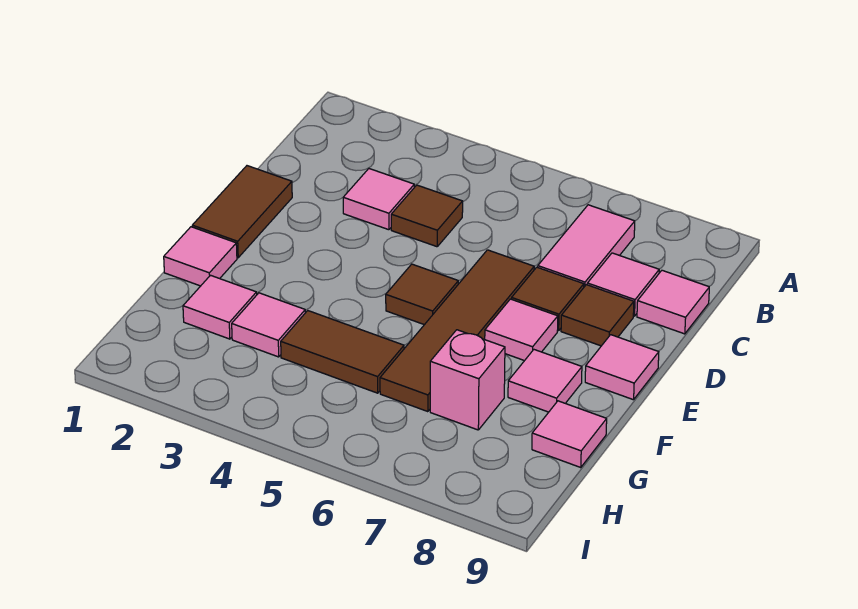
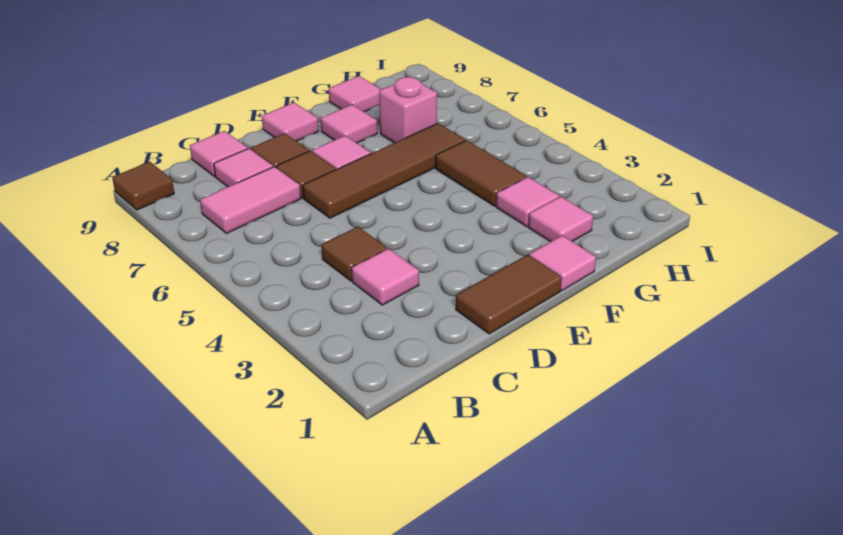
brown 1x1 tile [386,264,458,325] -> brown 1x1 tile moved to [112,162,174,210]

